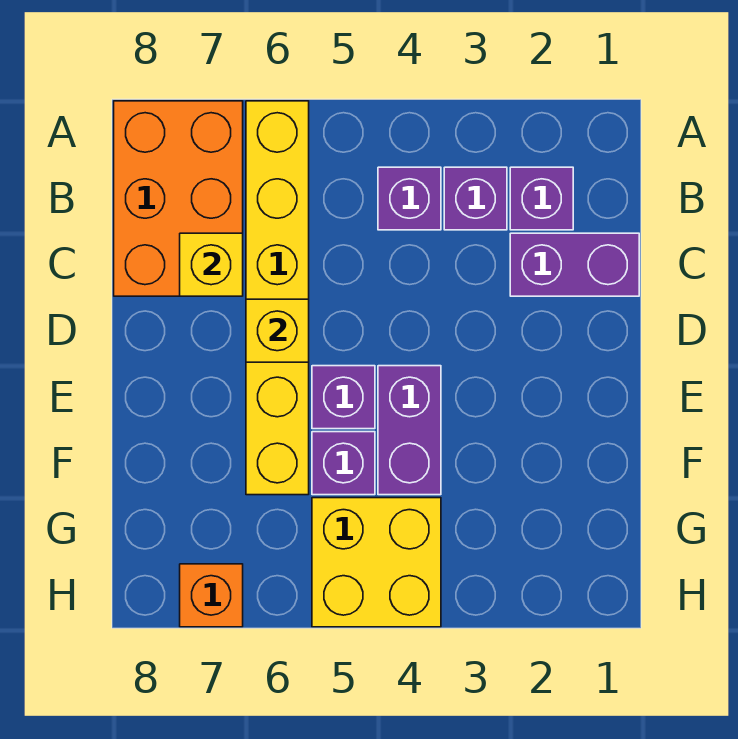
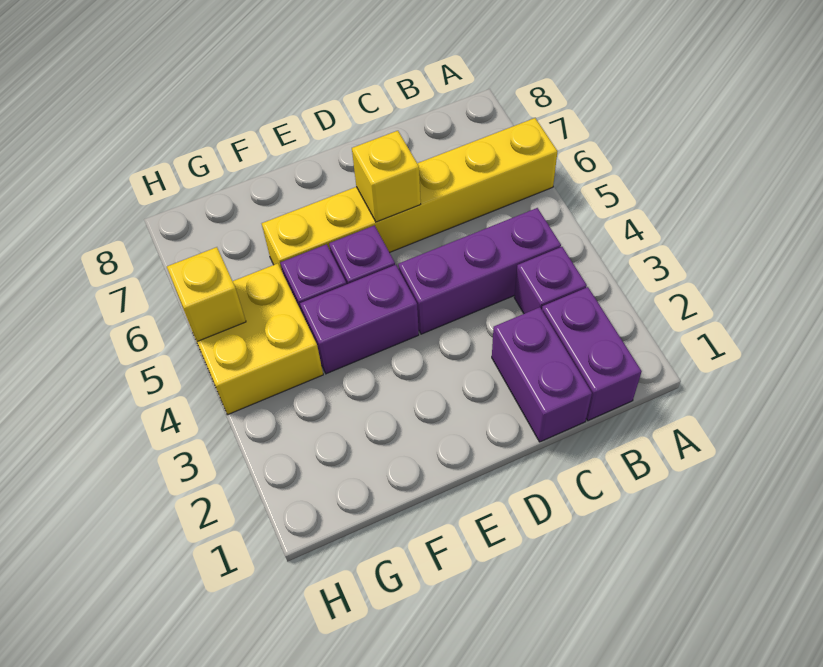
orange 2x3 brick [114,101,243,296] -> none
purple 1x1 brick [510,167,573,230] -> purple 1x2 brick [542,287,642,421]
purple 1x1 brick [378,167,441,230] -> purple 1x3 brick [398,208,561,334]
yellow 1x1 brick [180,233,243,296] -> yellow 1x1 brick moved to [167,247,246,341]
orange 1x1 brick [180,564,243,627] -> none

